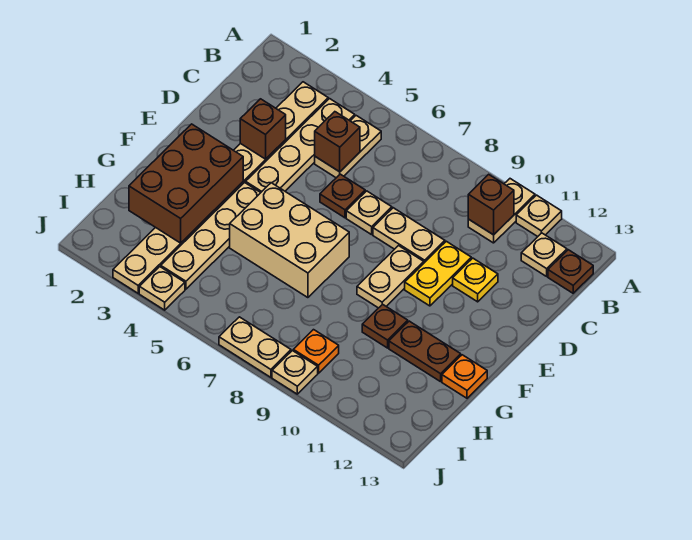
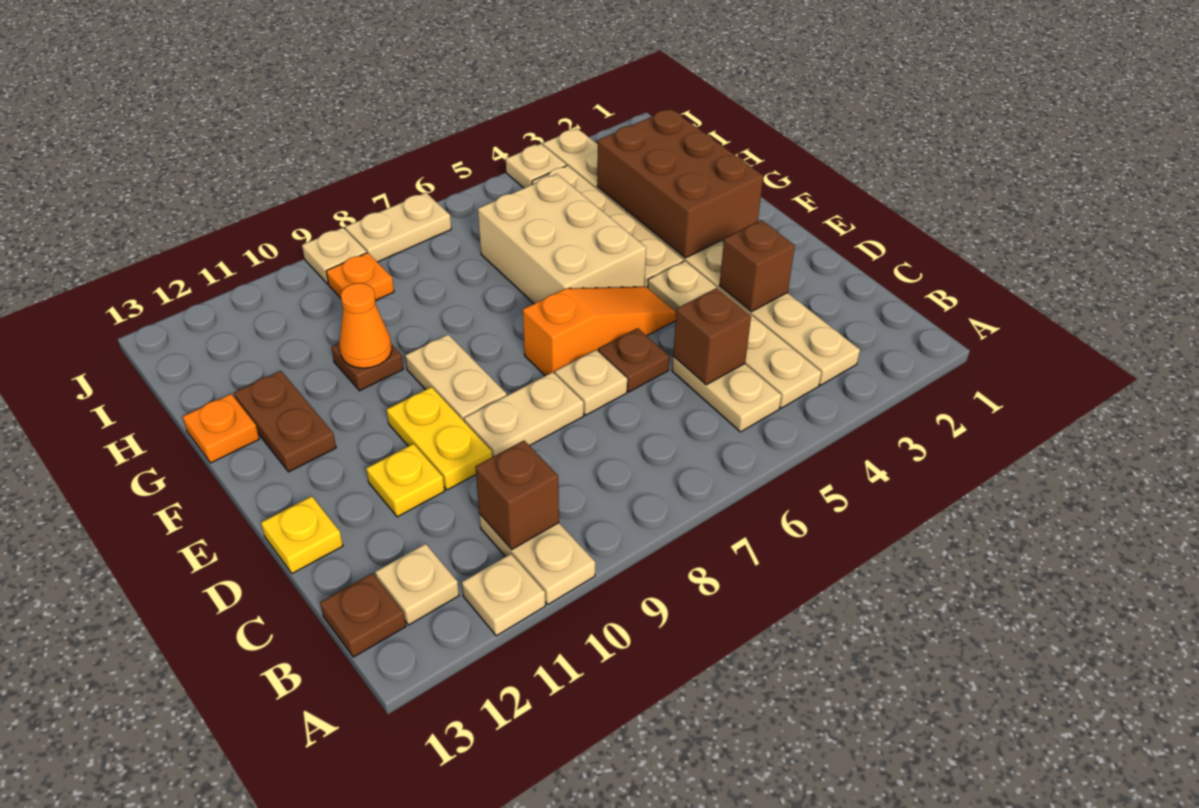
none -> yellow 1x1 plate [261,496,343,573]
none -> orange 1x3 slope [523,287,676,376]
tan 2x3 brick [230,183,349,298] -> tan 2x3 brick turned to [478,174,646,304]
none -> orange 1x1 cone [339,283,392,368]
brown 1x2 plate [389,321,461,382] -> brown 1x2 plate turned to [234,371,336,472]

